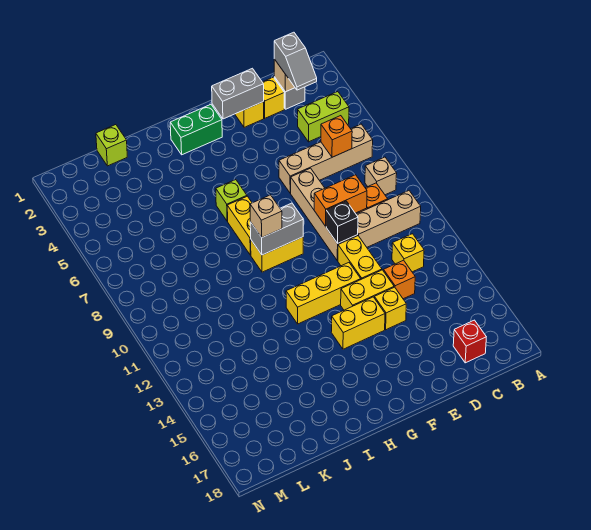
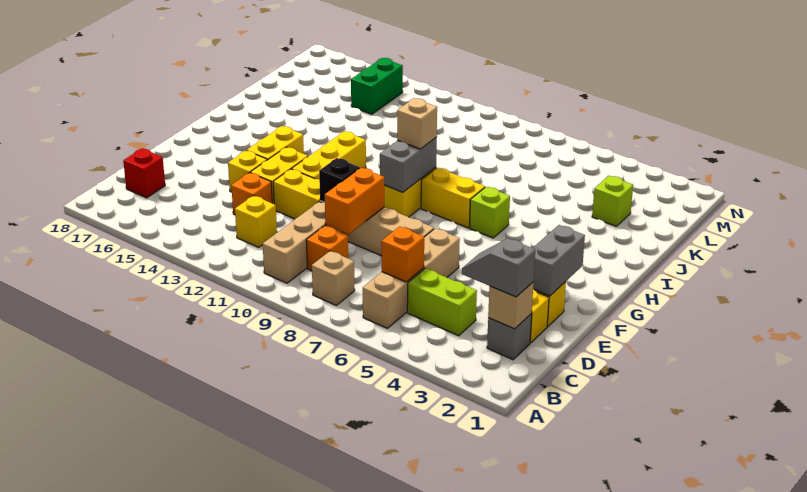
lime 1x2 brick [298,92,349,142] -> lime 1x2 brick turned to [407,268,477,336]
green 1x2 brick [170,105,222,155] -> green 1x2 brick moved to [351,58,403,114]
lime 1x1 brick [96,125,127,166] -> lime 1x1 brick moved to [592,176,633,227]

